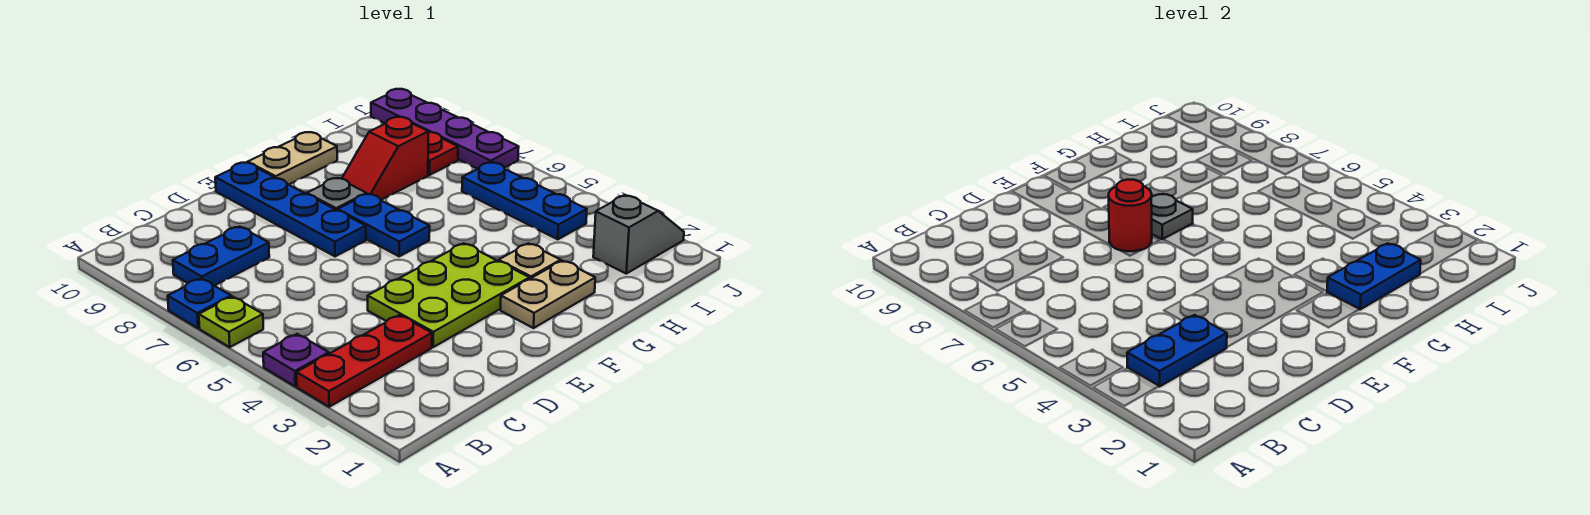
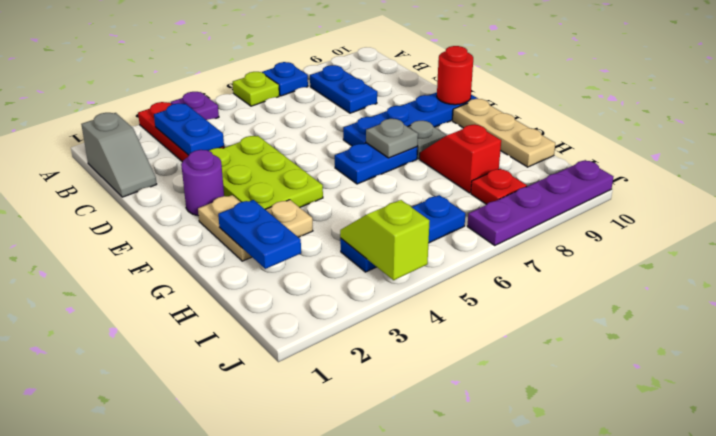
none -> purple 1x1 round brick [181,150,224,216]
red 1x1 round brick [1109,180,1152,251] -> red 1x1 round brick moved to [437,46,473,105]
tan 1x2 plate [248,132,337,185] -> tan 1x3 plate [453,99,555,167]
grey 1x2 slope [593,195,684,274] -> grey 1x2 slope moved to [81,113,157,197]
none -> lime 1x2 slope [340,200,430,280]

